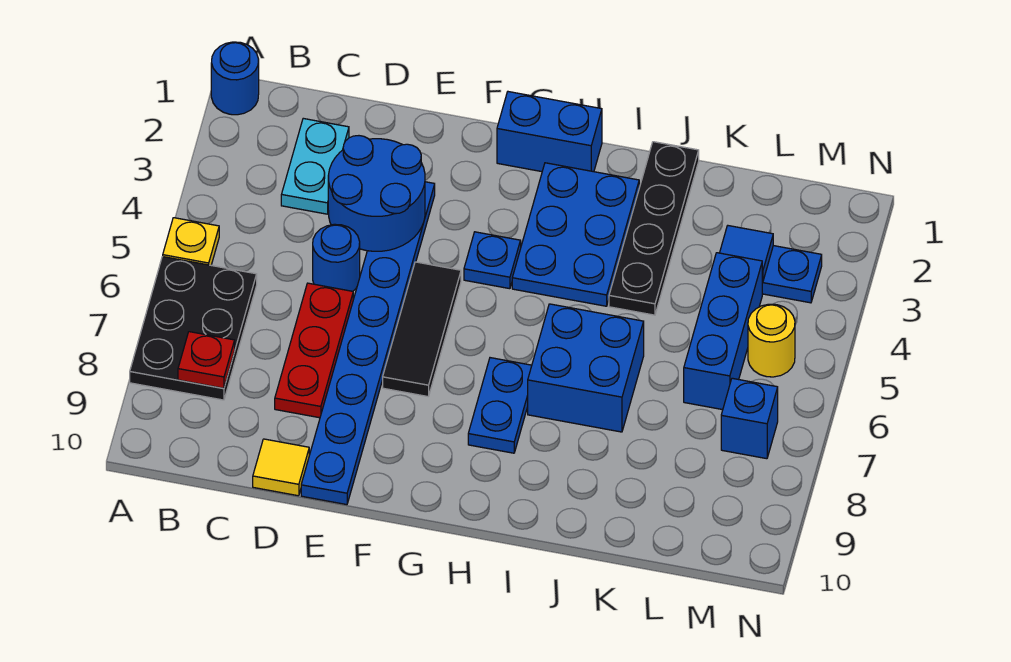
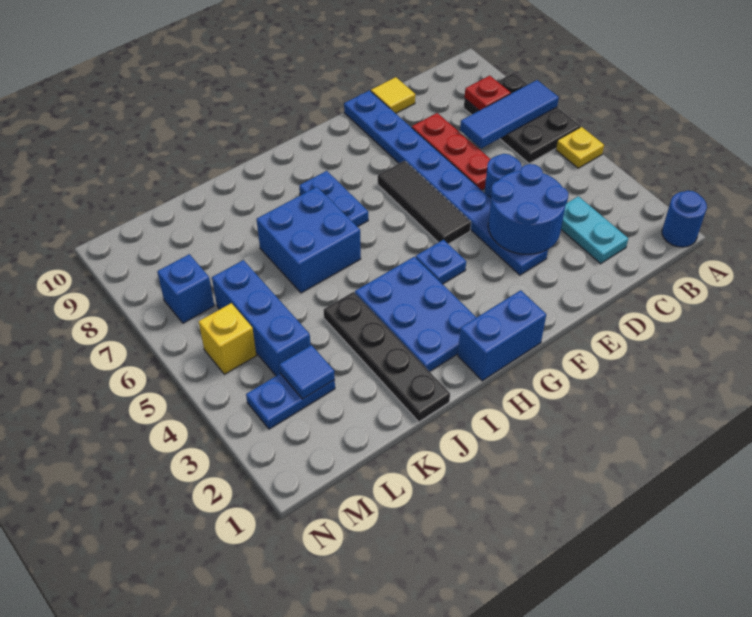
none -> blue 1x3 tile [460,80,559,148]
yellow 1x1 round brick [748,304,795,377] -> yellow 1x1 brick [199,303,256,374]

